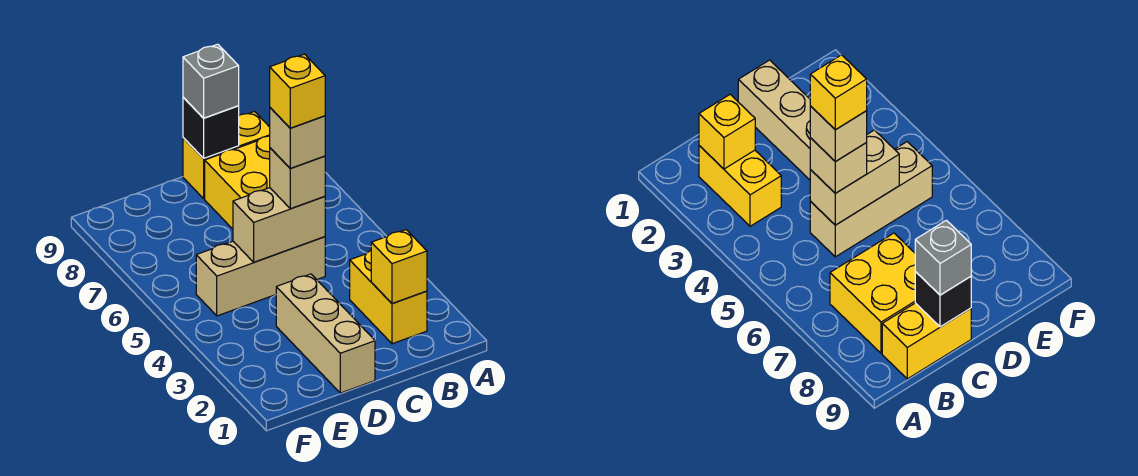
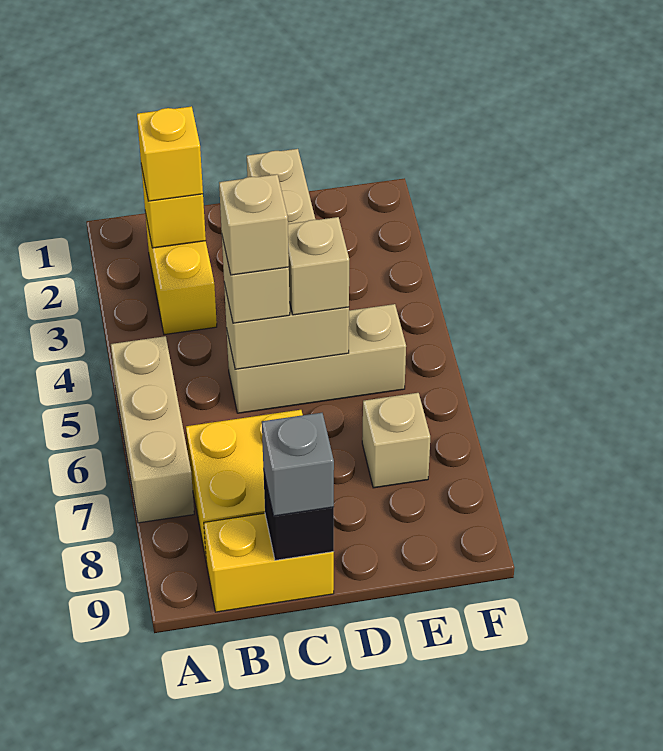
none -> tan 1x3 brick [111,336,194,523]
yellow 1x1 brick [270,54,325,128] -> yellow 1x1 brick moved to [137,106,203,201]
none -> tan 1x1 brick [288,217,349,315]
none -> tan 1x1 brick [362,393,430,488]

